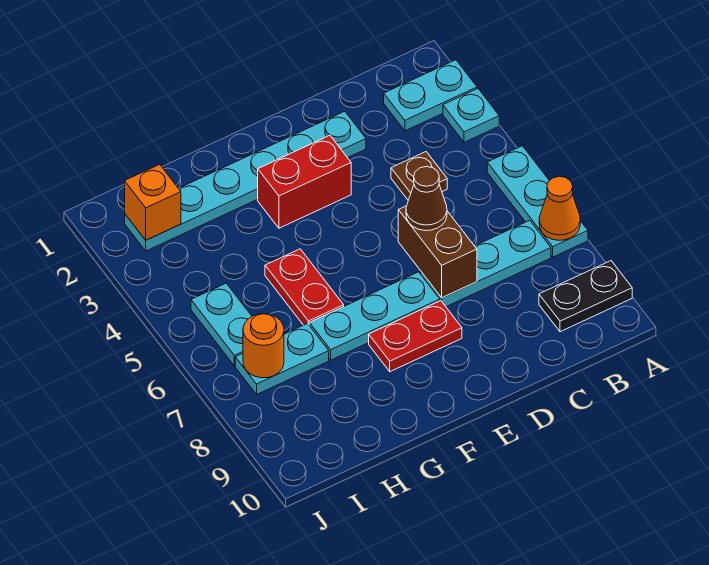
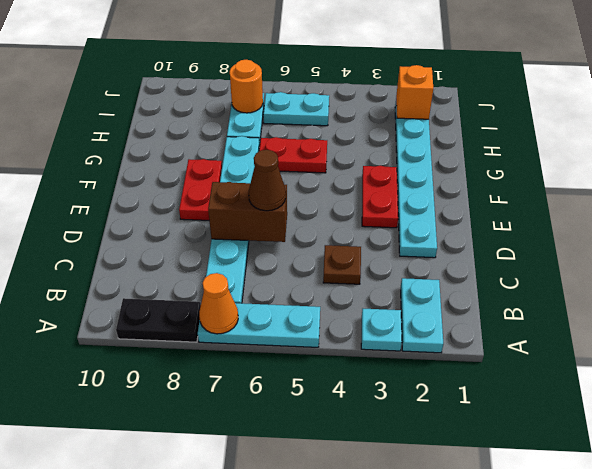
black 1x2 plate [539,261,632,332] -> black 1x2 plate turned to [116,298,201,342]
red 1x2 brick [258,135,351,228] -> red 1x2 plate [362,166,398,228]

